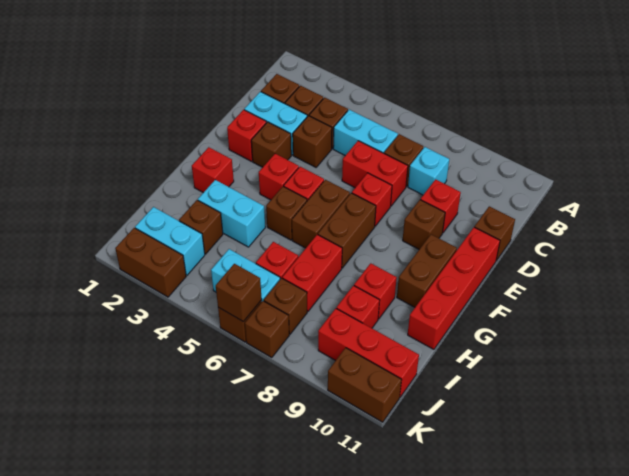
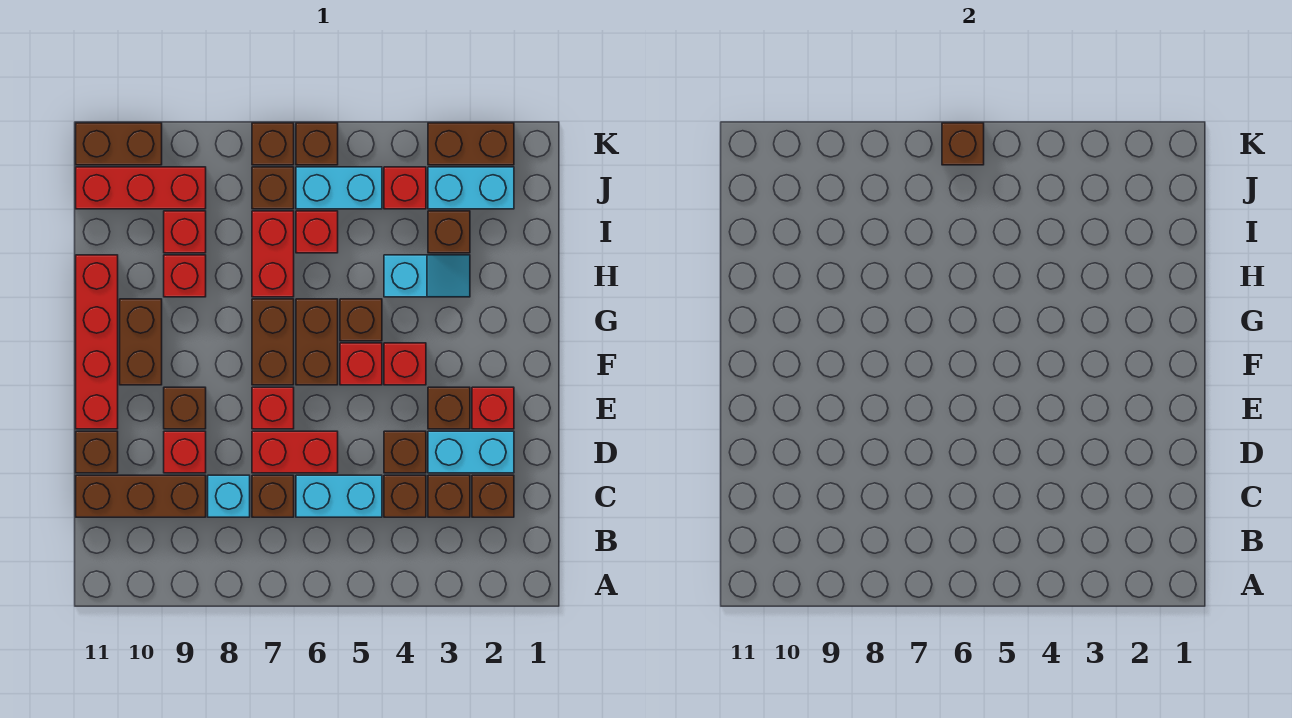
none -> brown 1x3 brick [76,475,206,517]
red 1x1 brick [192,147,234,193] -> red 1x1 brick moved to [384,167,426,209]
cyan 1x2 brick [198,180,265,247] -> cyan 1x2 slope [384,255,470,297]

